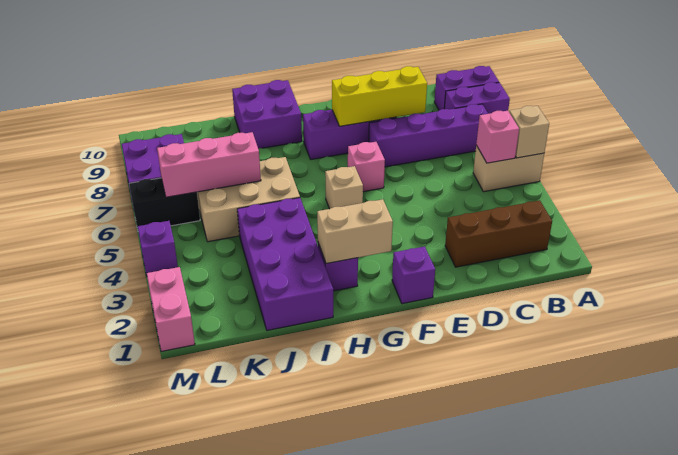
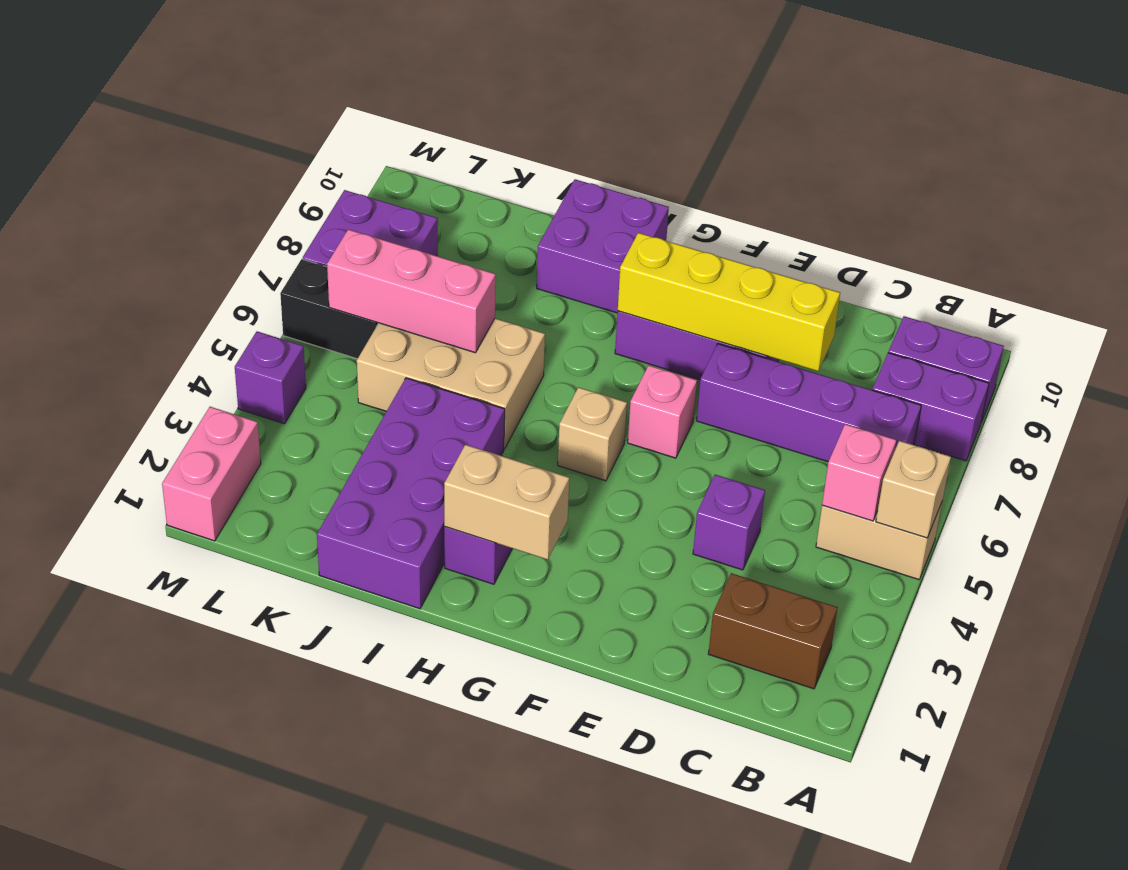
brown 1x3 brick [445,200,552,267] -> brown 1x2 brick [708,573,838,689]
yellow 1x3 brick [332,66,427,126] -> yellow 1x4 brick [618,233,840,371]
purple 1x1 brick [392,246,435,304] -> purple 1x1 brick moved to [693,475,765,570]

